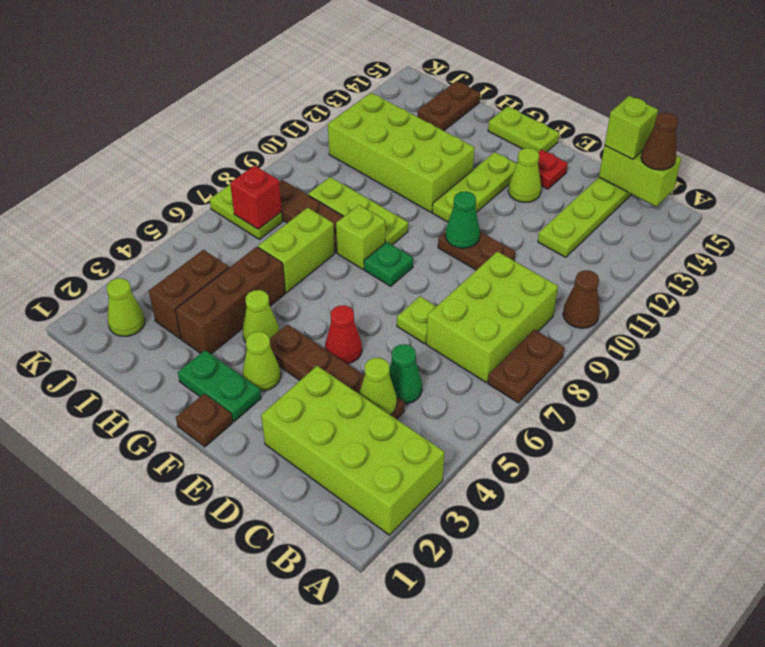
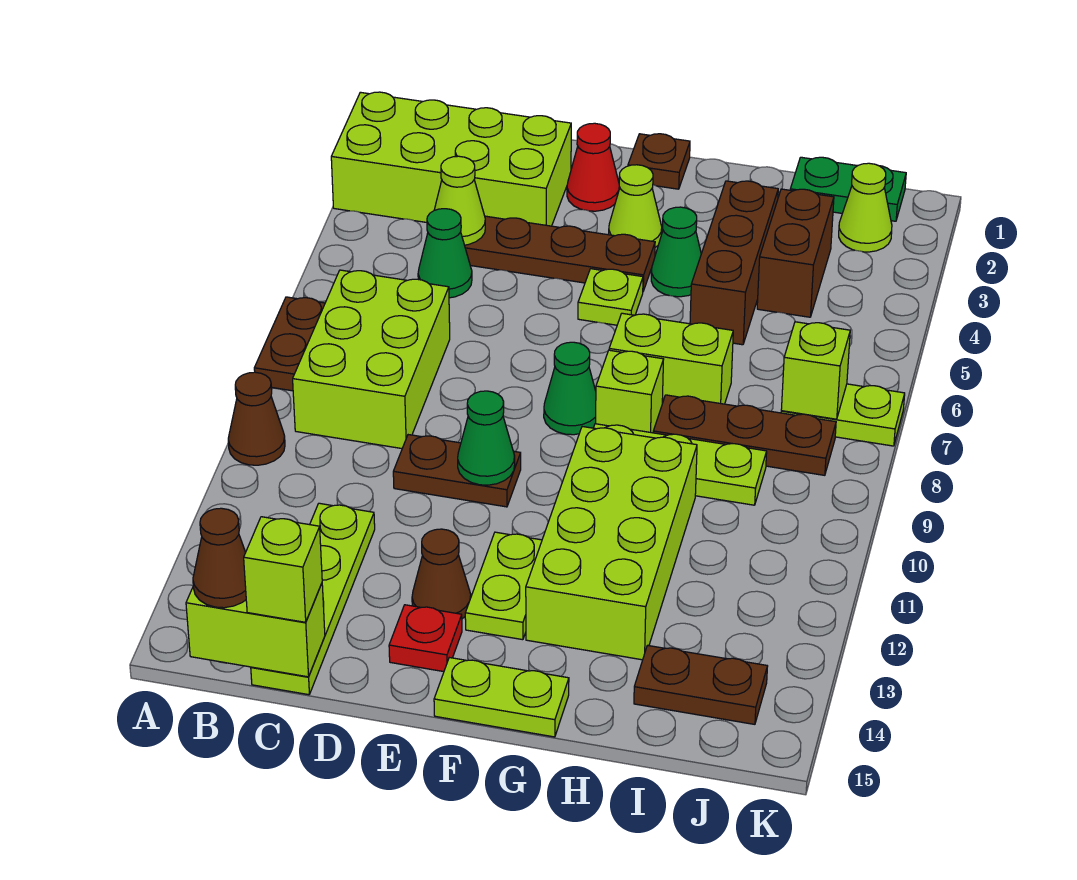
lime 1x1 plate [397,297,436,344] -> lime 1x1 plate moved to [578,269,643,325]
red 1x1 cone [325,305,362,364] -> red 1x1 cone moved to [567,123,619,211]
lime 1x1 cone [508,148,541,202] -> brown 1x1 cone [412,529,471,619]
green 1x2 plate [178,350,261,422] -> green 1x2 plate moved to [790,157,906,221]
green 1x1 plate [364,242,413,286] -> green 1x1 cone [544,342,596,435]
lime 1x3 plate [432,152,517,222] -> lime 1x2 plate [465,532,542,640]
lime 1x1 cone [243,290,279,342] -> green 1x1 cone [651,207,701,297]
lime 2x4 brick [328,93,475,212] -> lime 2x4 brick turned to [526,427,697,660]
lime 1x2 brick [258,208,335,293] -> lime 1x2 brick turned to [609,313,733,404]
brown 1x2 plate [417,81,480,131] -> brown 1x2 plate turned to [634,645,768,724]
red 1x1 brick [230,165,282,229] -> lime 1x1 brick [781,322,850,419]

